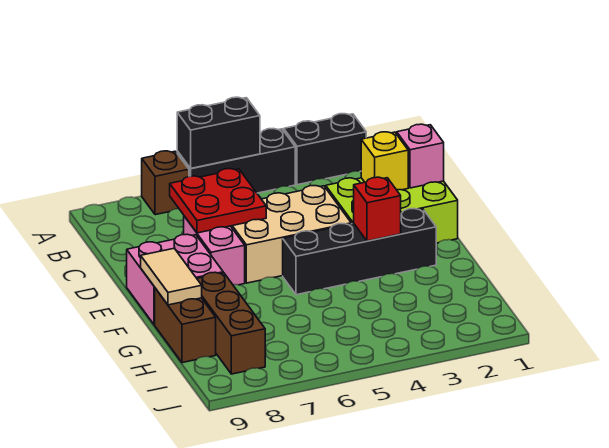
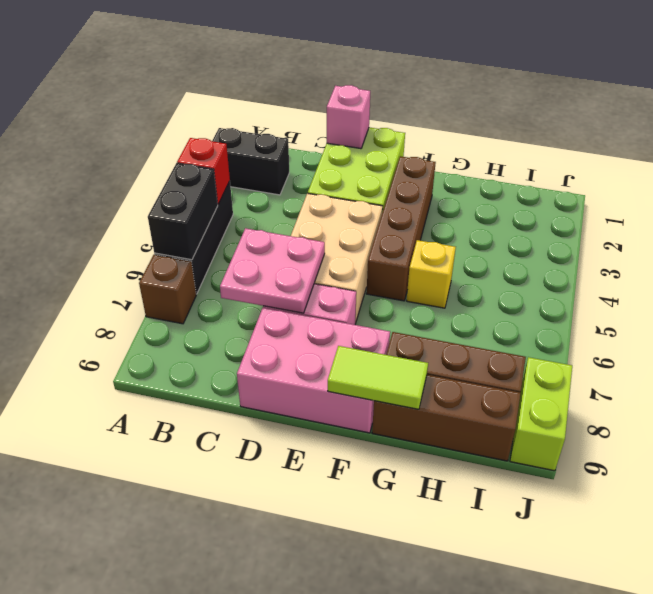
black 1x2 brick [284,114,366,185] -> black 1x2 brick turned to [212,128,289,195]
red 2x2 plate [170,169,266,233] -> pink 2x2 plate [220,228,325,313]
yellow 1x1 brick [361,132,408,190] -> yellow 1x1 brick moved to [407,240,456,308]
pink 2x2 brick [127,234,223,325] -> pink 2x3 brick [237,308,390,433]
black 1x4 brick [283,209,436,295] -> brown 1x4 brick [367,156,436,301]
red 1x1 brick [354,177,401,241] -> red 1x1 brick moved to [177,138,230,204]
tan 1x2 tile [141,248,202,305] -> lime 1x2 tile [328,346,428,409]
brown 1x2 brick [155,288,216,363] -> brown 1x3 brick [372,375,521,461]
none -> lime 1x2 brick [510,357,572,471]

